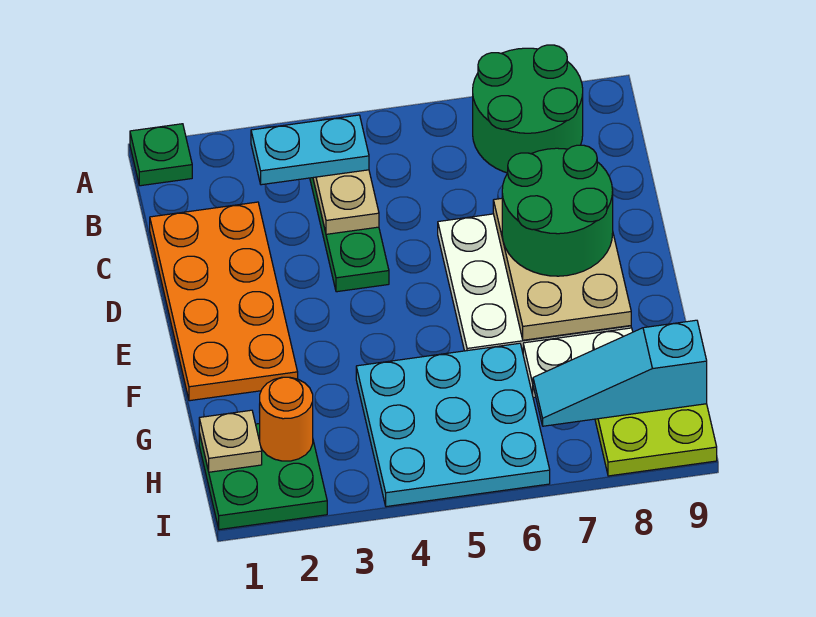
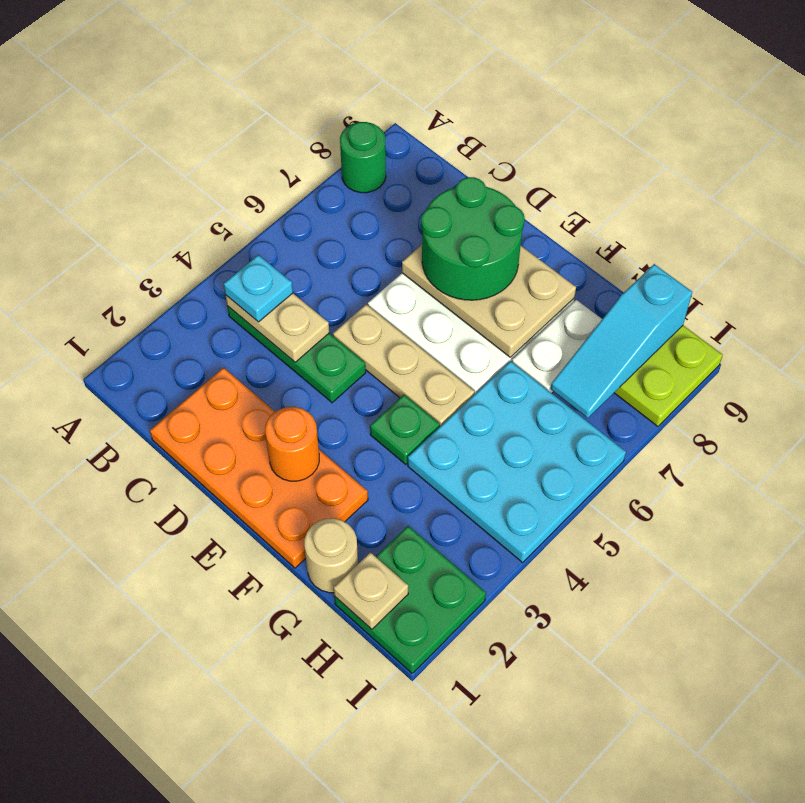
green 1x1 plate [130,124,192,186] -> green 1x1 plate moved to [370,395,440,464]
green 2x2 round brick [473,45,583,173] -> green 1x1 round brick [340,122,386,193]
cyan 1x2 plate [251,115,369,185] -> cyan 1x1 plate [224,255,293,322]
none -> tan 1x3 plate [333,305,475,426]
none -> tan 1x1 round brick [304,518,358,593]
orange 1x1 round brick [259,377,313,461] -> orange 1x1 round brick moved to [265,407,319,481]

